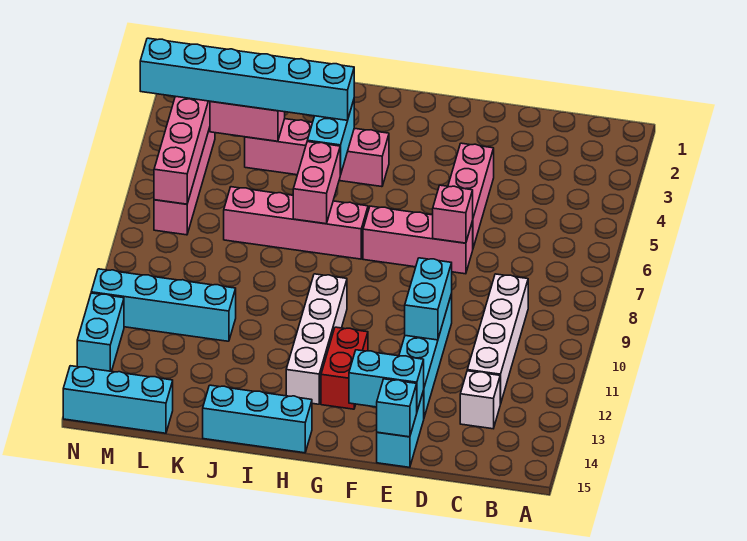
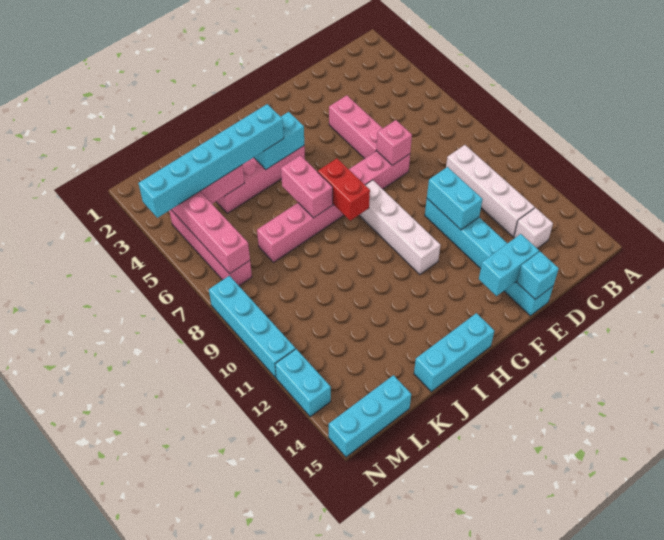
red 1x2 brick [321,327,368,409] -> red 1x2 brick moved to [318,158,370,221]
white 1x4 brick [286,274,347,404] -> white 1x4 brick moved to [359,180,440,275]
cyan 1x2 brick [307,100,354,175] -> cyan 1x2 brick turned to [254,112,304,169]
cyan 1x4 brick [91,269,236,341] -> cyan 1x4 brick turned to [209,276,295,378]

